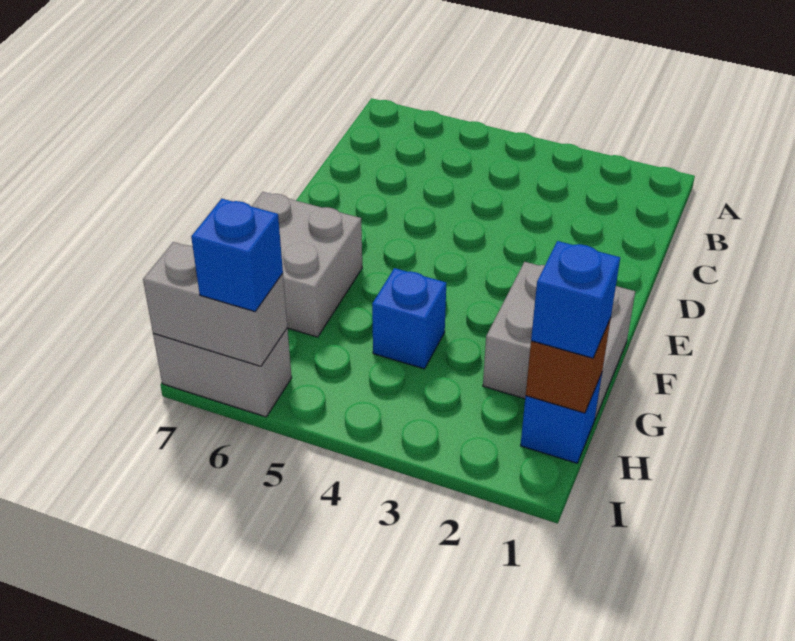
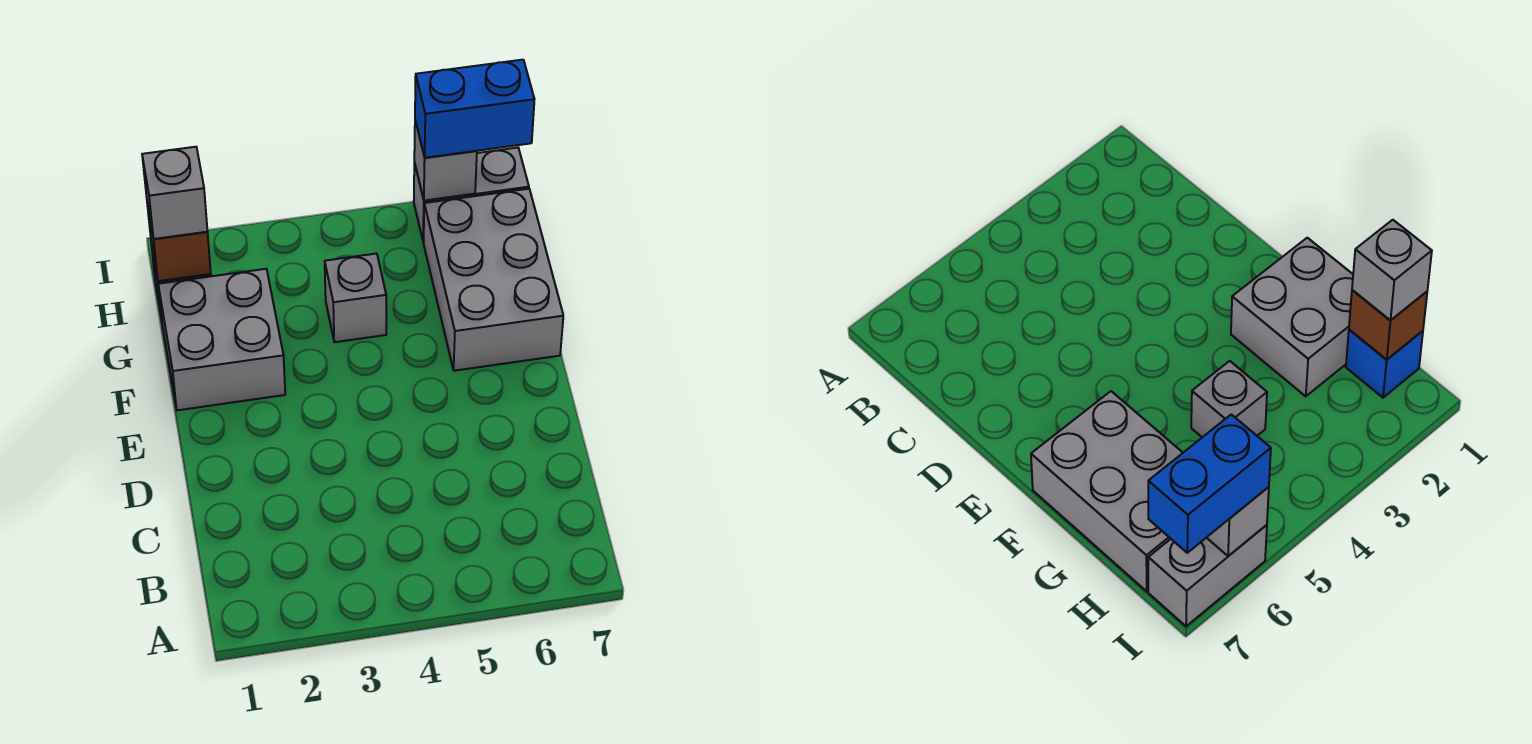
grey 2x2 brick [251,192,362,337] -> grey 2x3 brick [424,189,563,371]
blue 1x1 brick [372,268,446,369] -> grey 1x1 brick [325,253,386,342]
blue 1x1 brick [531,241,620,358] -> grey 1x1 brick [142,147,207,239]
grey 1x2 brick [143,242,287,366] -> grey 1x1 brick [414,121,477,201]
blue 1x1 brick [191,199,283,312] -> blue 1x2 brick [415,60,534,158]

